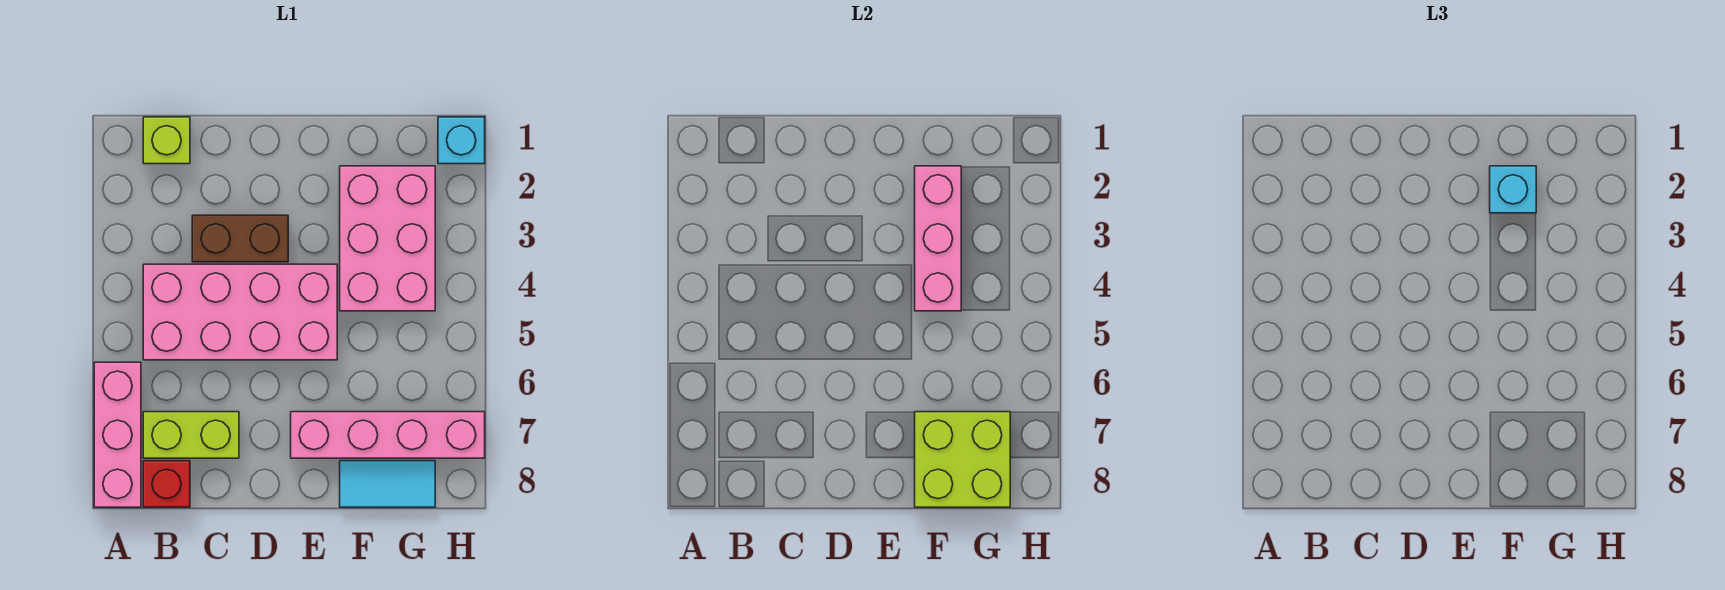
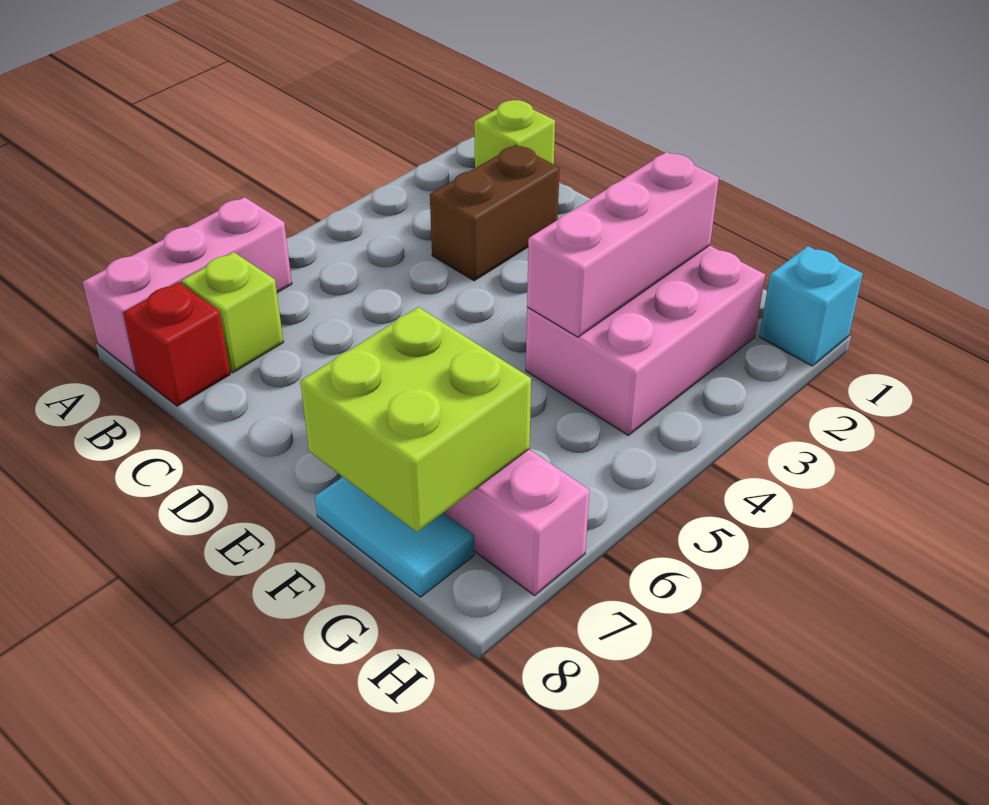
pink 2x4 brick [143,264,337,360] -> none
lime 1x2 brick [143,412,239,458] -> lime 1x1 brick [181,252,283,373]
brown 1x2 brick [192,215,288,262] -> brown 1x2 brick turned to [430,145,560,281]
cyan 1x1 brick [1490,166,1536,213] -> none

